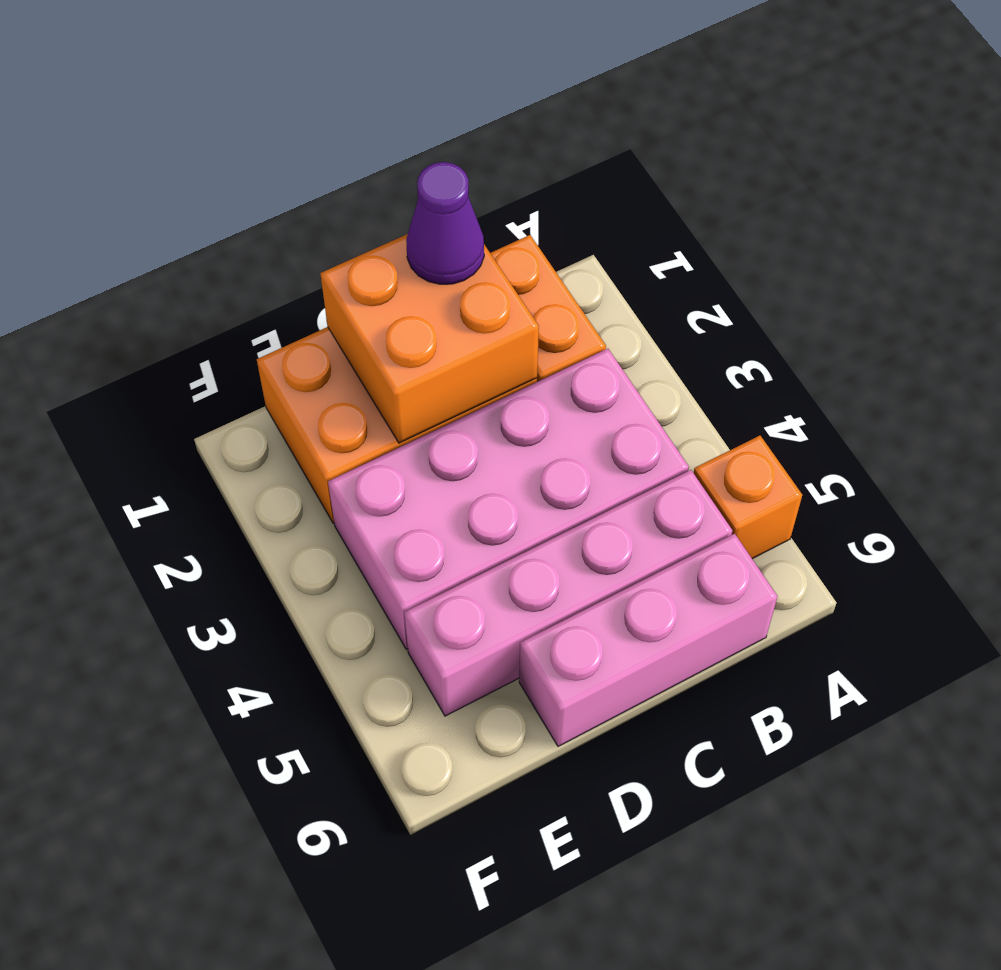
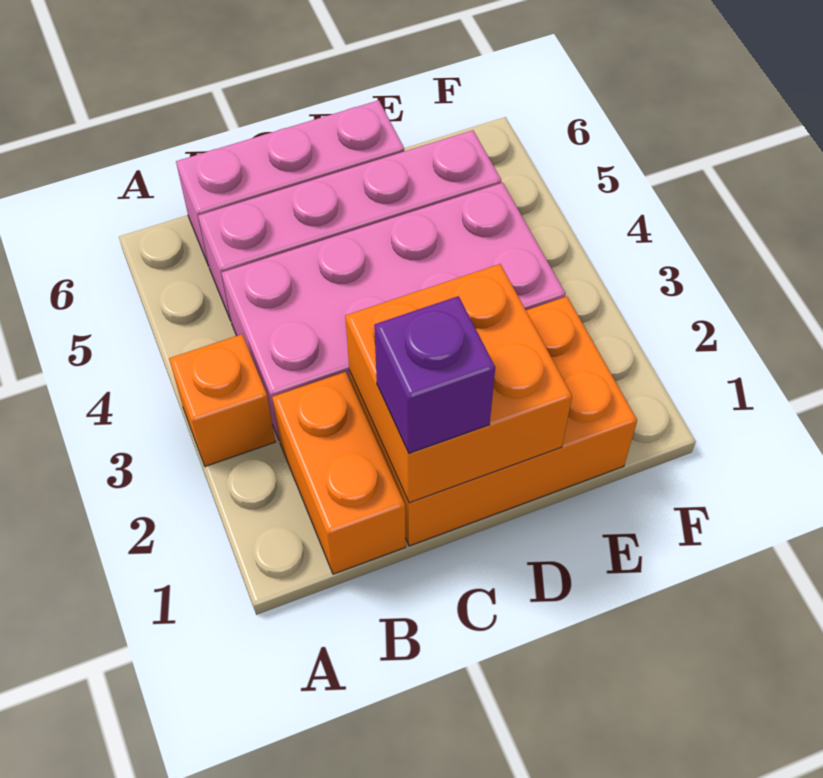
orange 1x1 brick [694,436,802,559] -> orange 1x1 brick moved to [169,334,275,467]
purple 1x1 cone [406,162,484,284] -> purple 1x1 brick [374,296,495,453]

